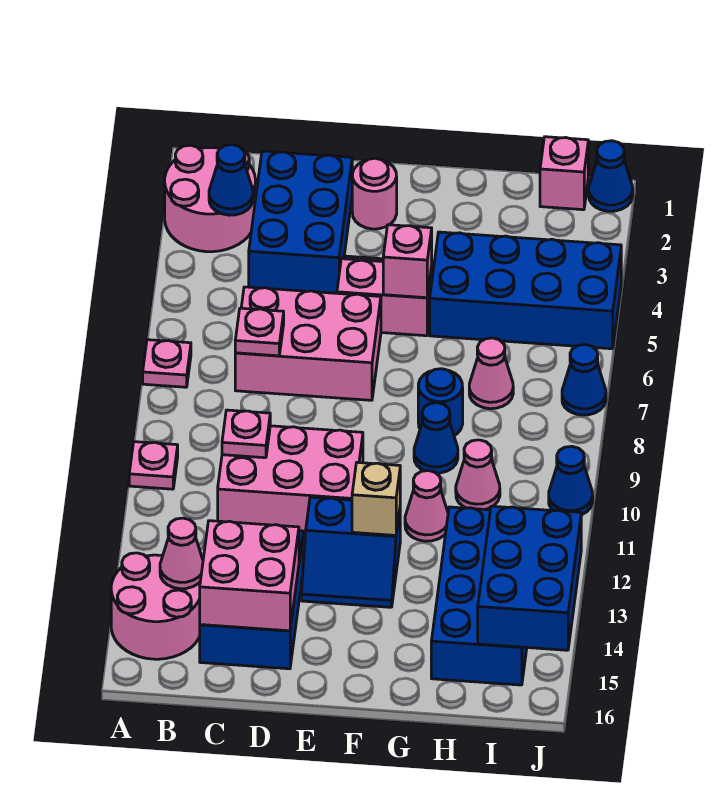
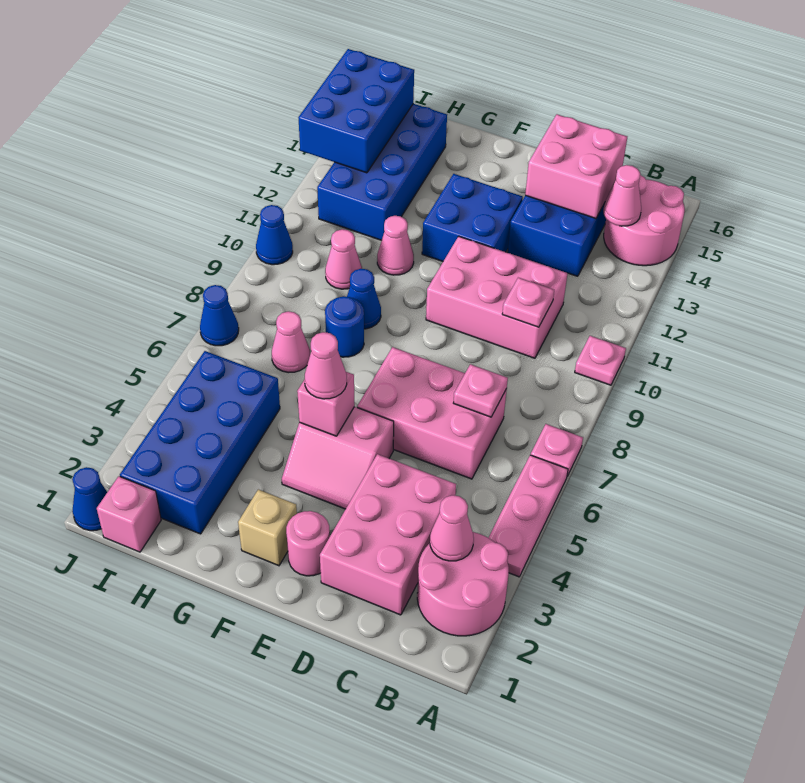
none -> pink 1x3 plate [489,455,568,577]
blue 1x1 cone [209,145,253,215] -> pink 1x1 cone [430,495,474,561]
blue 2x3 brick [249,151,352,293] -> pink 2x3 brick [320,454,456,615]
blue 2x2 slope [301,497,400,607] -> blue 2x2 brick [422,174,523,261]
none -> pink 1x1 cone [305,332,347,399]
tan 1x1 brick [352,462,400,535] -> tan 1x1 brick moved to [238,489,297,566]
blue 2x4 brick [430,232,621,349] -> blue 2x4 brick turned to [120,351,280,534]

